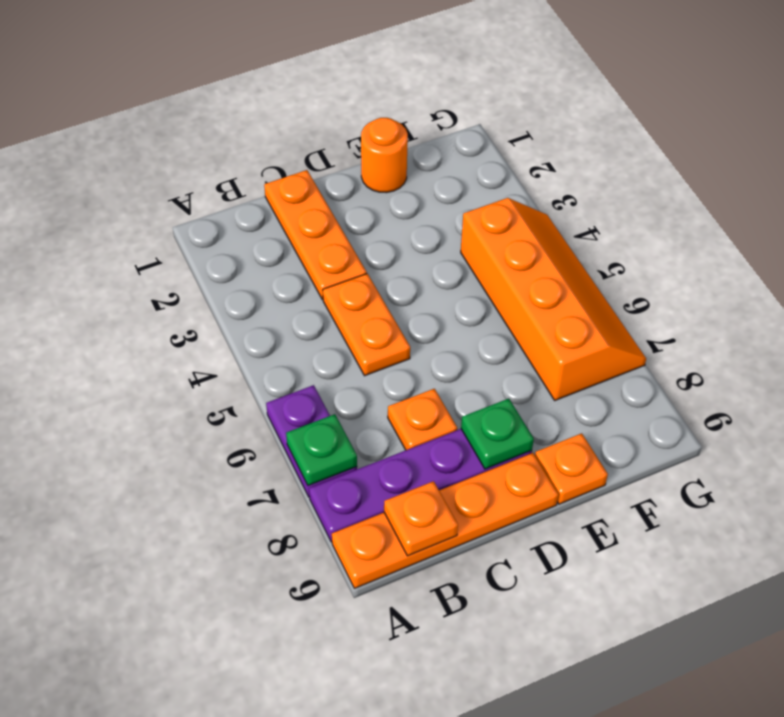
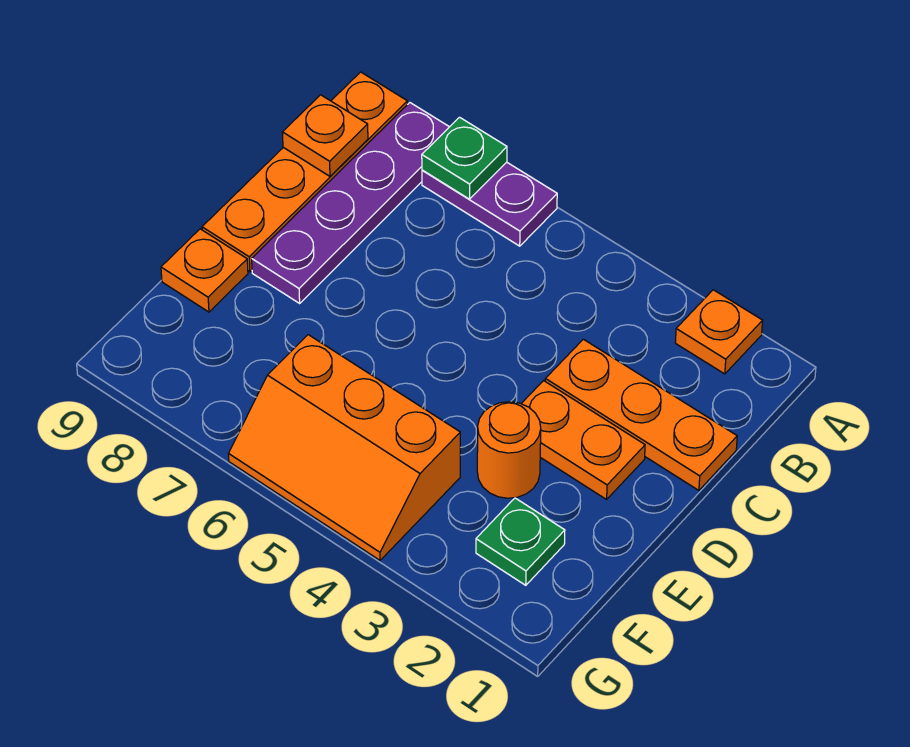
orange 1x2 plate [323,274,410,376] -> orange 1x2 plate moved to [521,381,645,499]
orange 1x1 plate [388,389,457,450] -> orange 1x1 plate moved to [675,290,763,374]
green 1x1 plate [461,399,534,469] -> green 1x1 plate moved to [476,498,565,585]
orange 1x1 round brick [361,118,408,193] -> orange 1x1 round brick moved to [477,402,541,498]
orange 2x4 slope [461,198,646,400] -> orange 2x3 slope [229,335,460,560]

